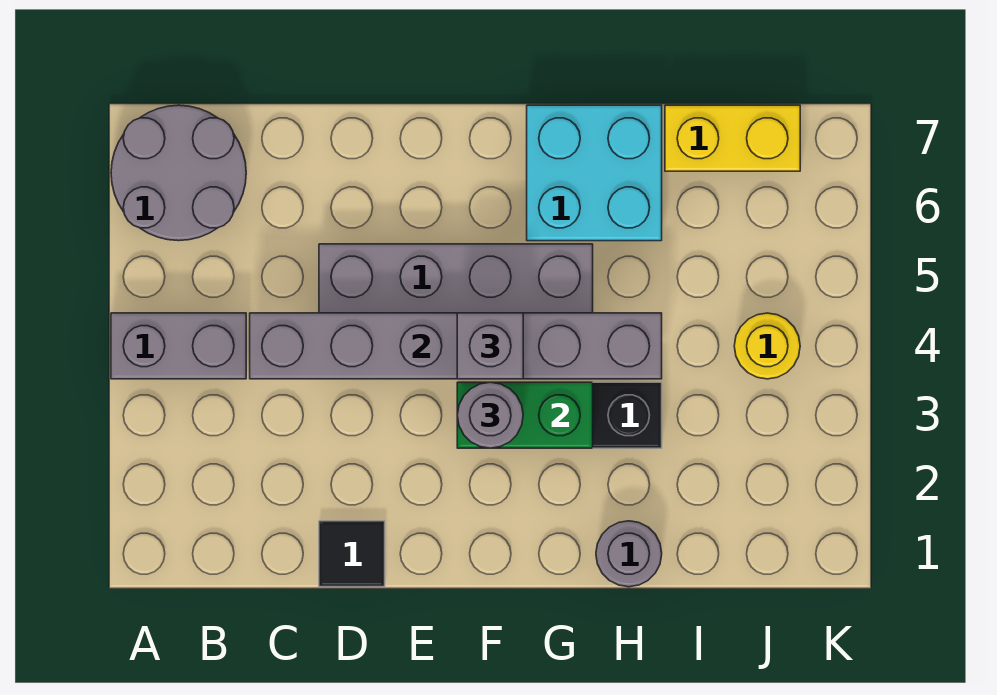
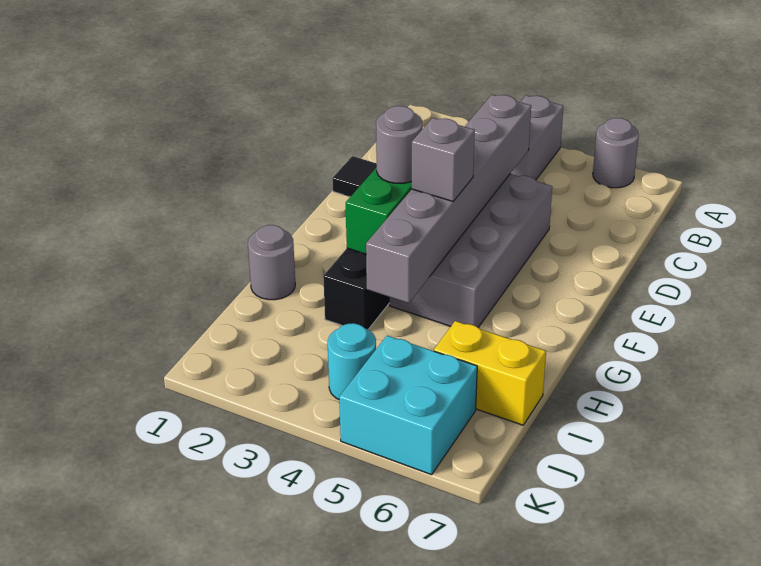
grey 2x2 round brick [111,105,246,241] -> grey 1x1 round brick [593,118,639,188]
cyan 2x2 brick [527,105,662,241] -> cyan 2x2 brick moved to [339,336,477,475]
yellow 1x2 brick [665,105,800,171] -> yellow 1x2 brick turned to [434,321,546,425]
yellow 1x1 round brick [734,313,800,379] -> cyan 1x1 round brick [328,323,376,399]

